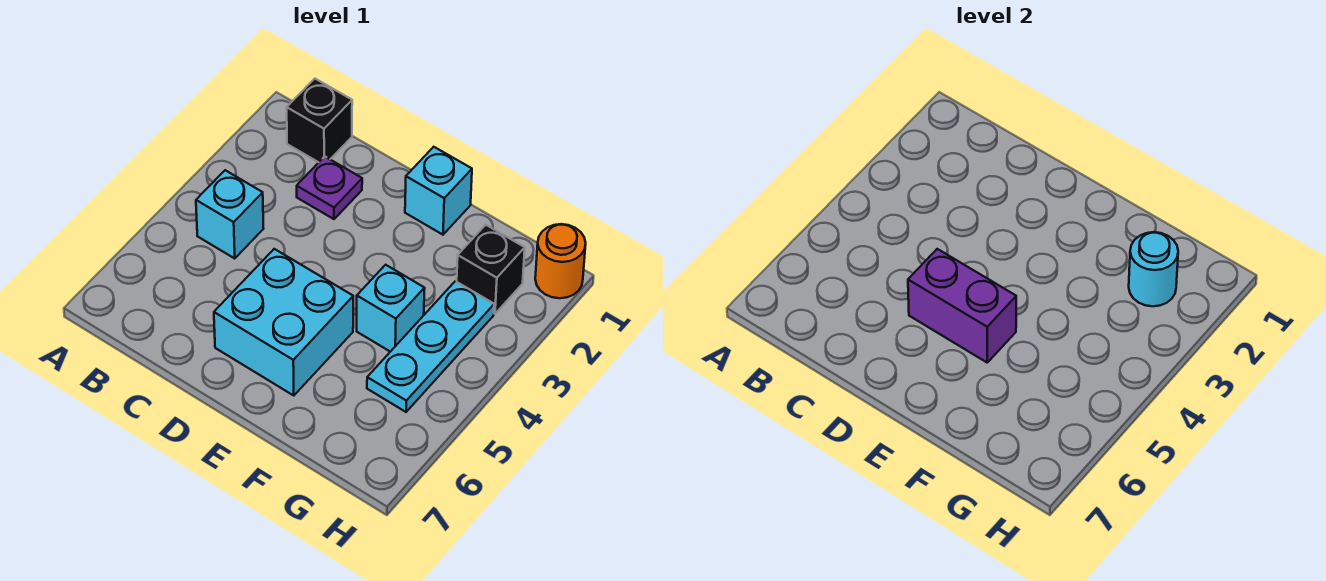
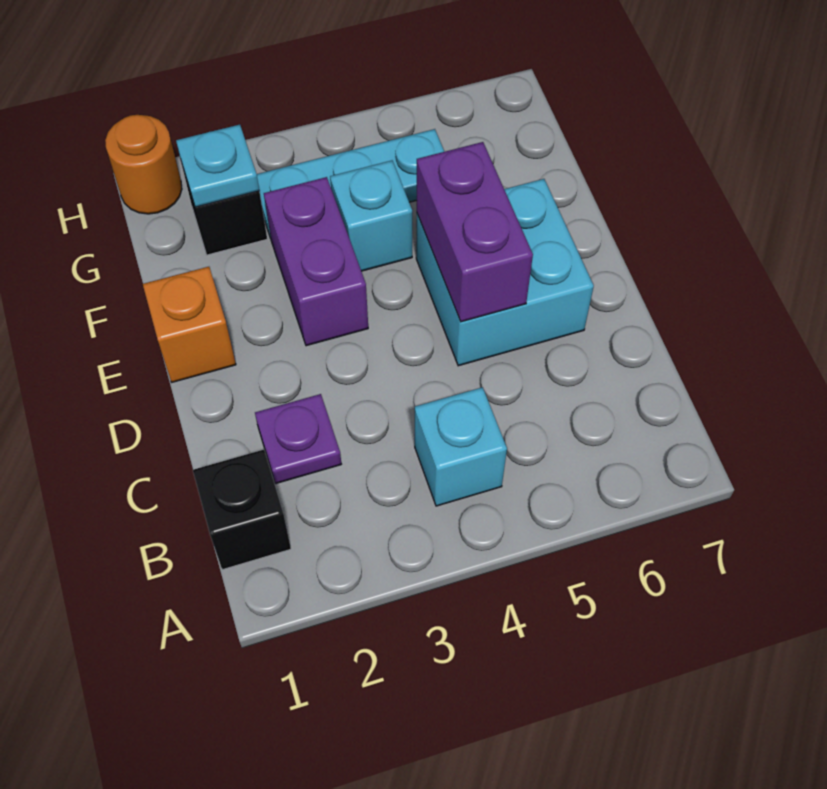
cyan 1x1 brick [405,147,472,235] -> orange 1x1 brick [143,267,236,382]
none -> purple 1x2 brick [264,177,368,346]
cyan 1x1 round brick [1129,232,1178,306] -> cyan 1x1 plate [176,125,259,207]

